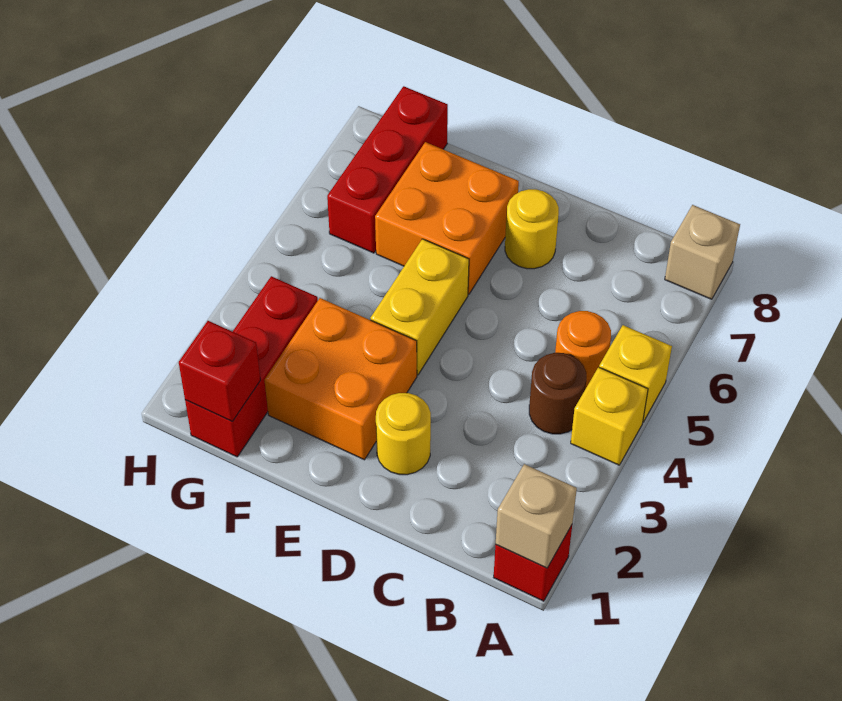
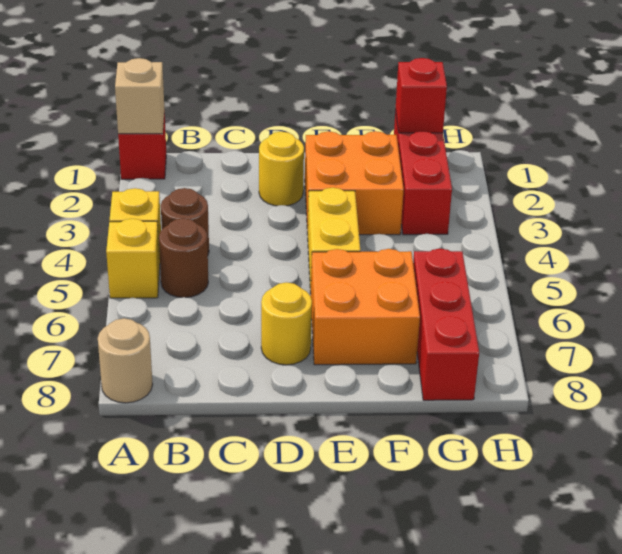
tan 1x1 brick [665,205,740,299] -> tan 1x1 round brick [98,318,153,403]
orange 1x1 round brick [555,311,611,389] -> brown 1x1 round brick [159,218,208,298]

